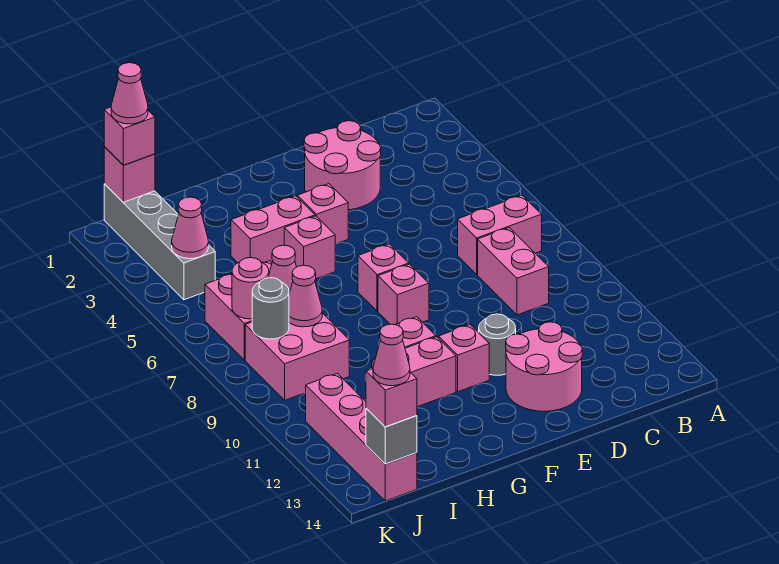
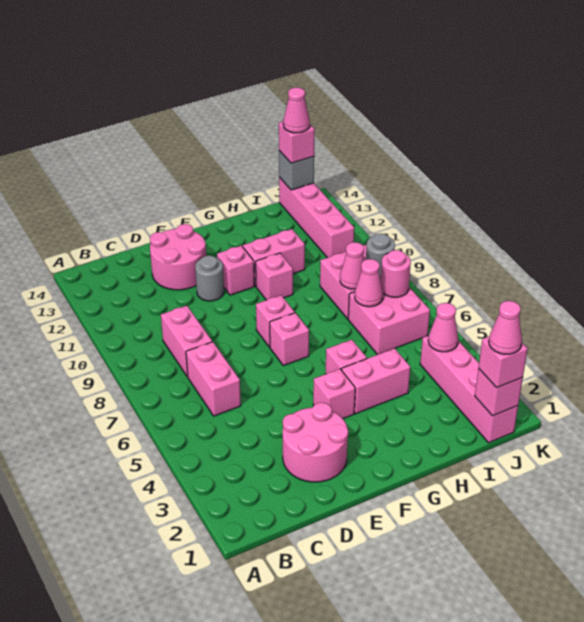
pink 1x2 brick [458,195,542,275] -> pink 1x2 brick turned to [186,342,241,416]
grey 1x4 brick [104,184,215,300] -> pink 1x4 brick [420,336,518,443]

